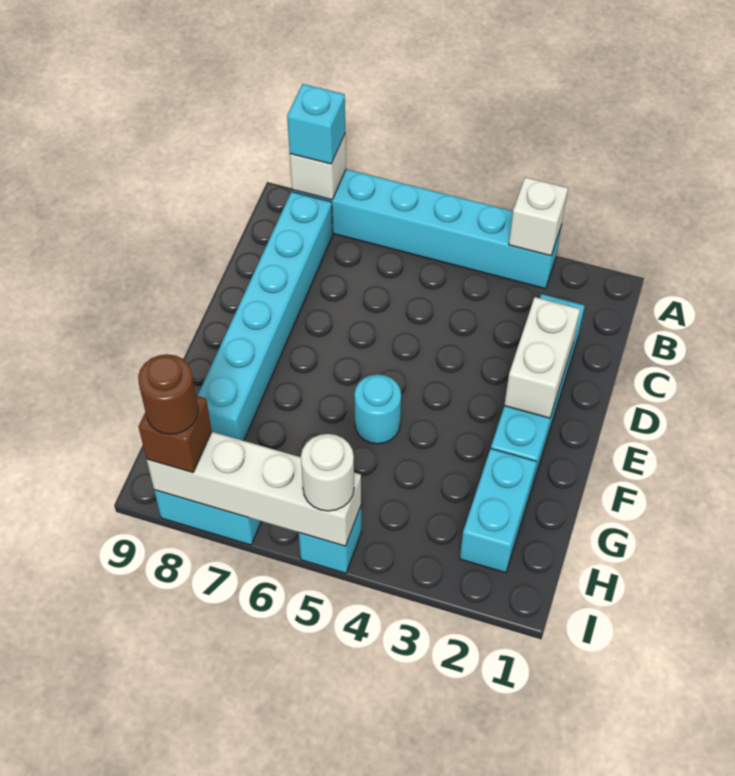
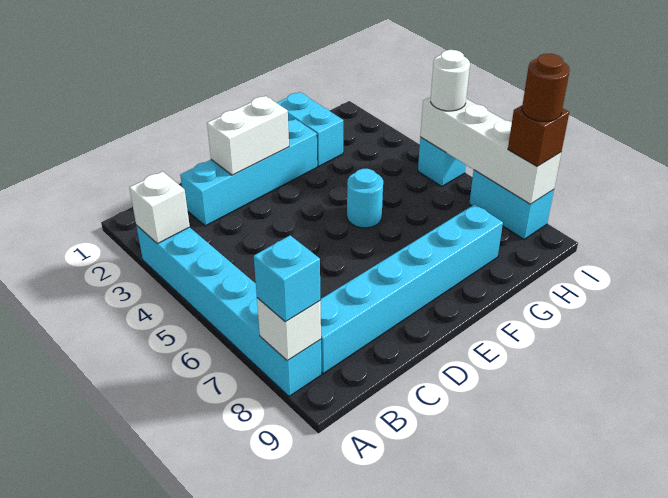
cyan 1x2 brick [460,449,537,573] -> cyan 1x2 brick turned to [277,92,343,166]

